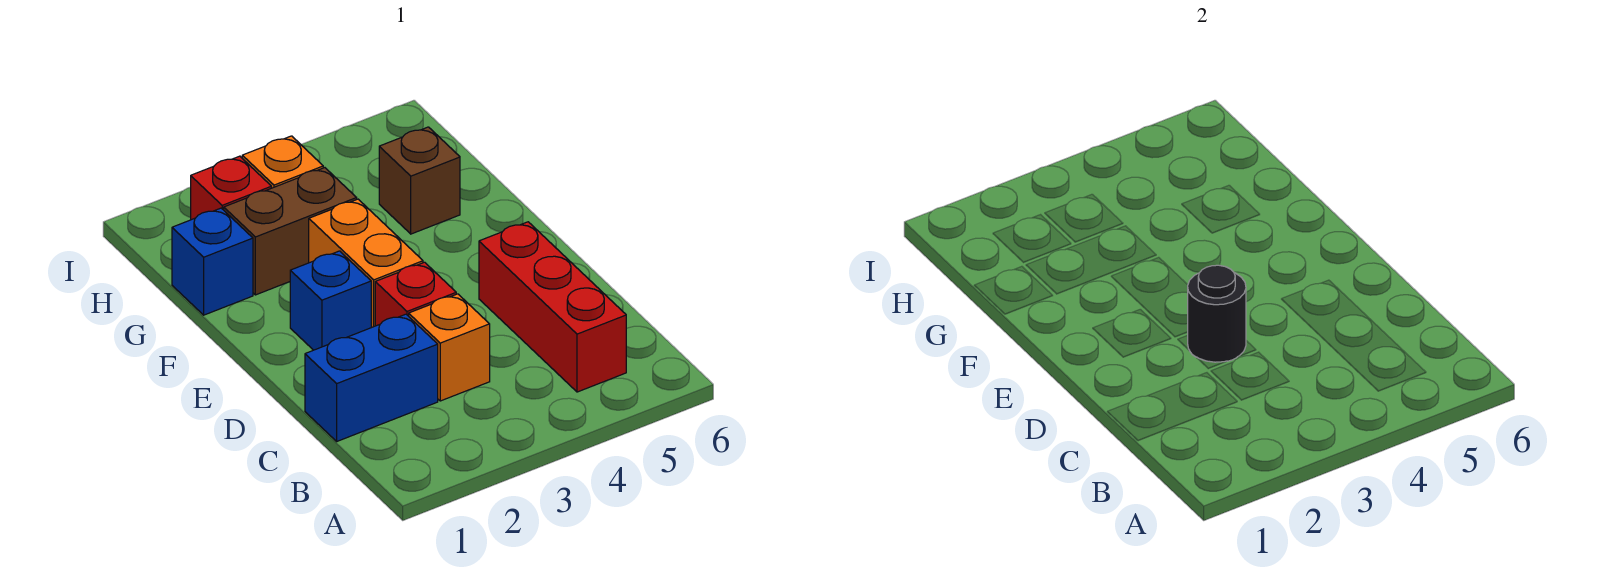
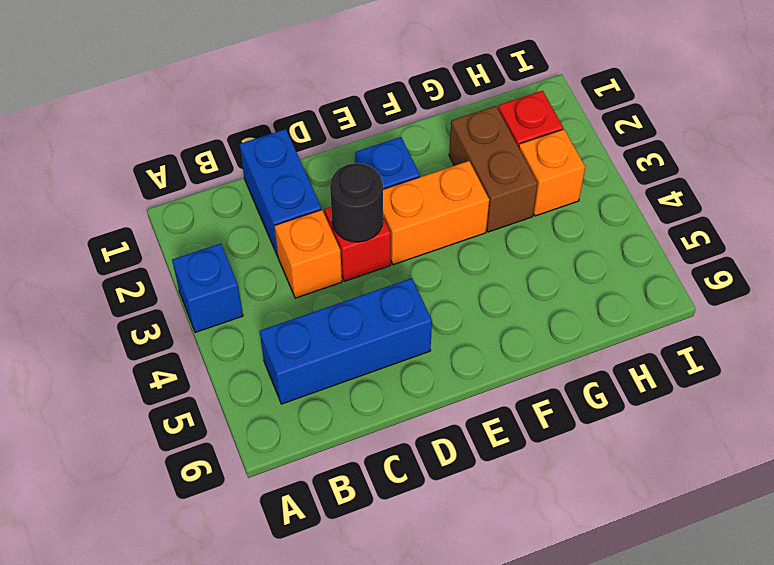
red 1x3 brick [479,222,626,392] -> blue 1x3 brick [260,278,432,404]
blue 1x1 brick [172,208,253,315] -> blue 1x1 brick moved to [172,244,243,333]
brown 1x1 brick [379,127,460,234] -> none

